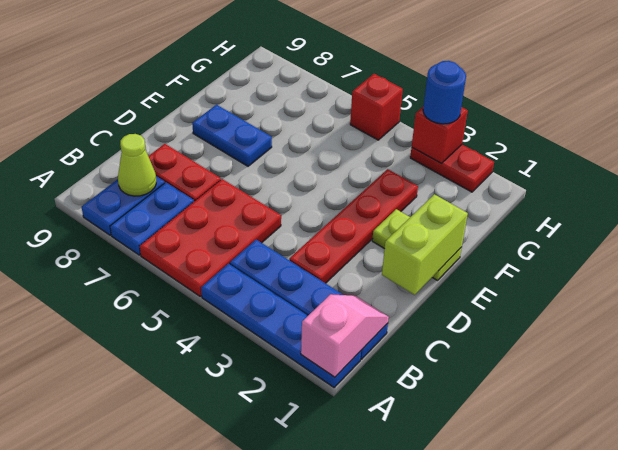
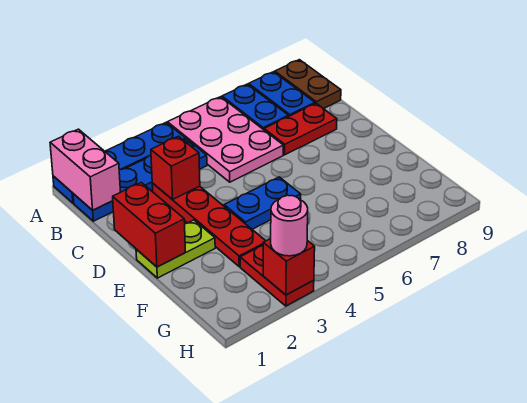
pink 1x2 slope [301,294,389,377] -> pink 1x2 brick [50,129,120,210]
red 2x3 plate [140,179,281,296] -> pink 2x3 plate [167,97,283,182]
none -> brown 1x2 plate [275,60,341,109]
lime 1x1 cone [118,134,156,196] -> none
lime 1x2 brick [382,194,468,295] -> red 1x2 brick [113,183,185,267]
blue 1x2 plate [192,105,272,166] -> blue 1x2 plate moved to [224,177,301,229]
red 1x2 plate [410,145,494,192] -> red 1x2 plate turned to [240,245,314,306]
blue 1x1 round brick [423,61,466,124] -> pink 1x1 round brick [271,195,308,256]
red 1x1 brick [350,74,403,140] -> red 1x1 brick moved to [151,136,200,200]

